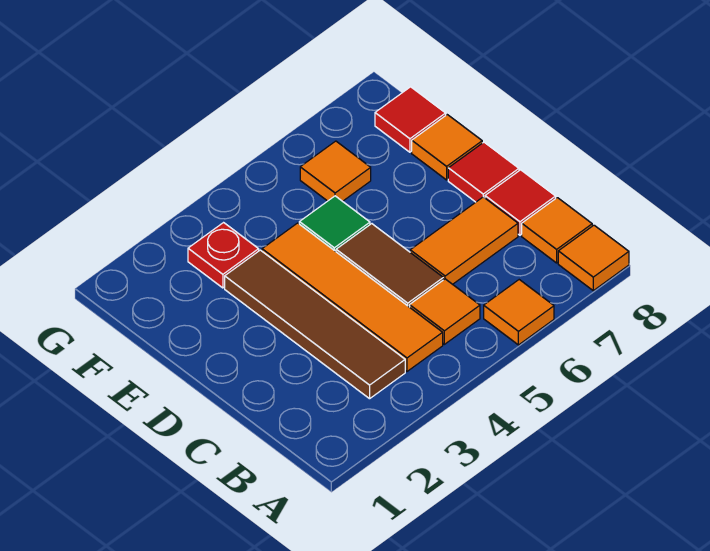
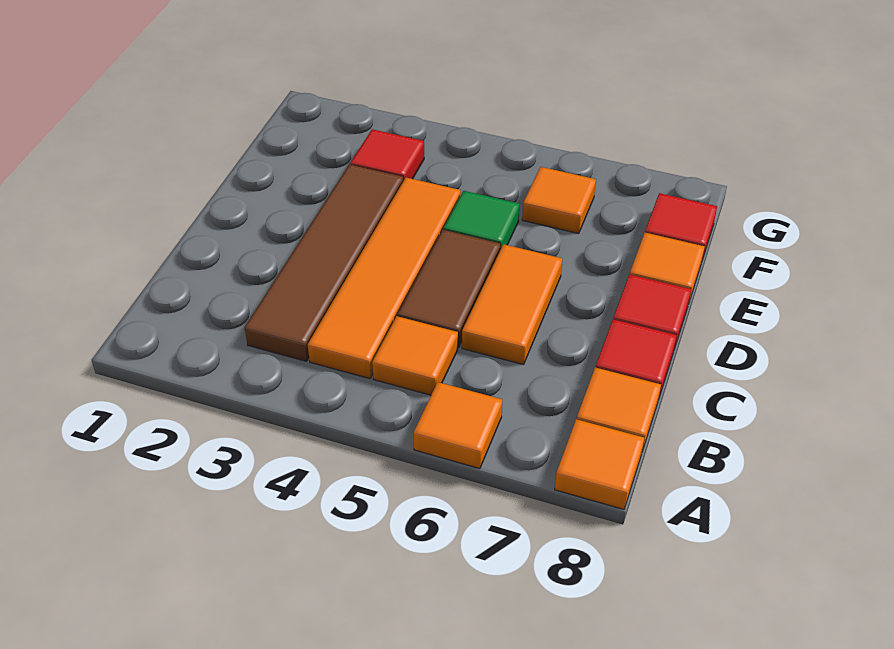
orange 1x2 tile [410,197,518,284] -> orange 1x2 tile turned to [462,244,562,365]
red 1x1 plate [188,223,259,288] -> red 1x1 tile [350,129,424,181]

